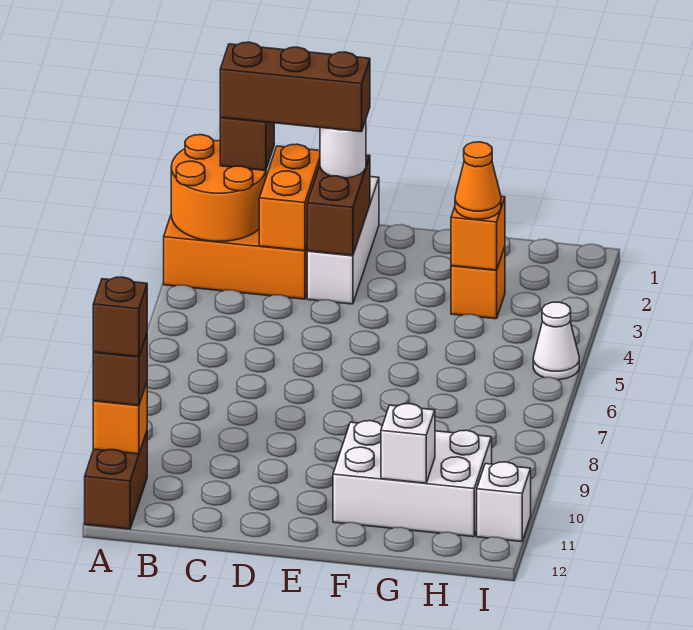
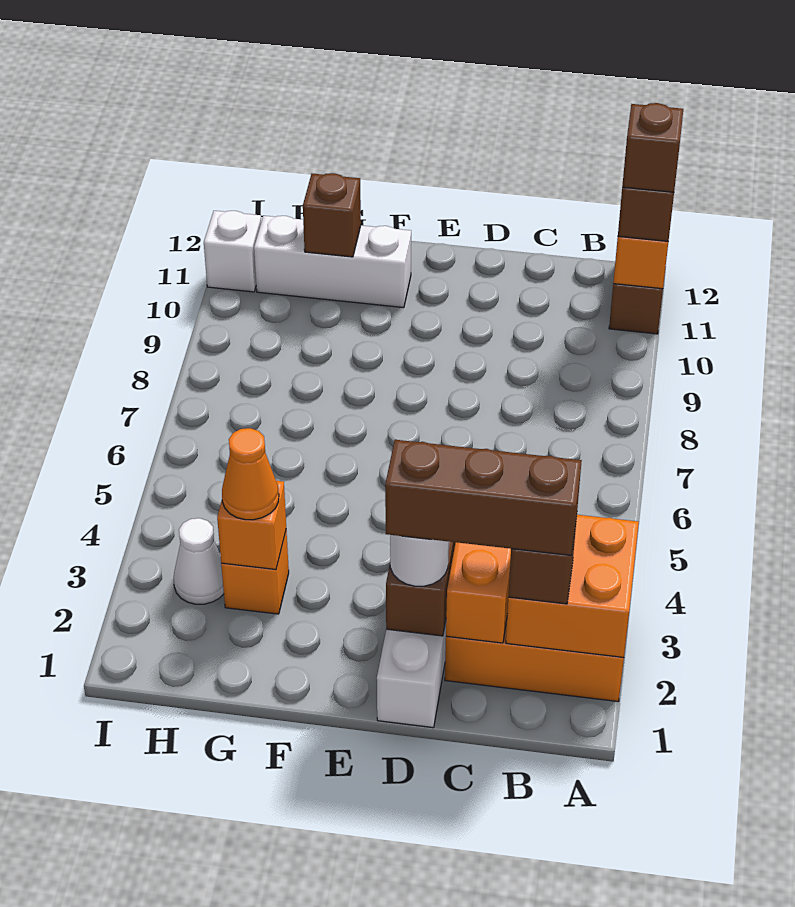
orange 2x2 round brick [171,135,266,241] -> orange 2x2 brick [506,515,639,657]
white 2x3 brick [333,421,492,537] -> white 1x3 brick [254,216,411,308]
white 1x1 brick [381,404,435,483] -> brown 1x1 brick [303,173,361,257]
white 1x1 cone [533,302,579,380] -> white 1x1 cone moved to [174,518,224,604]

